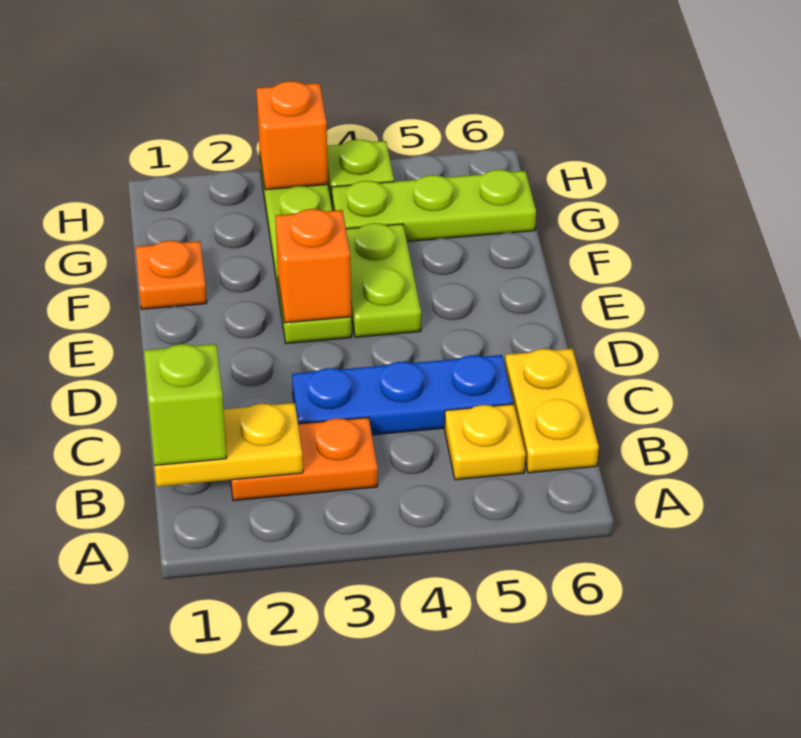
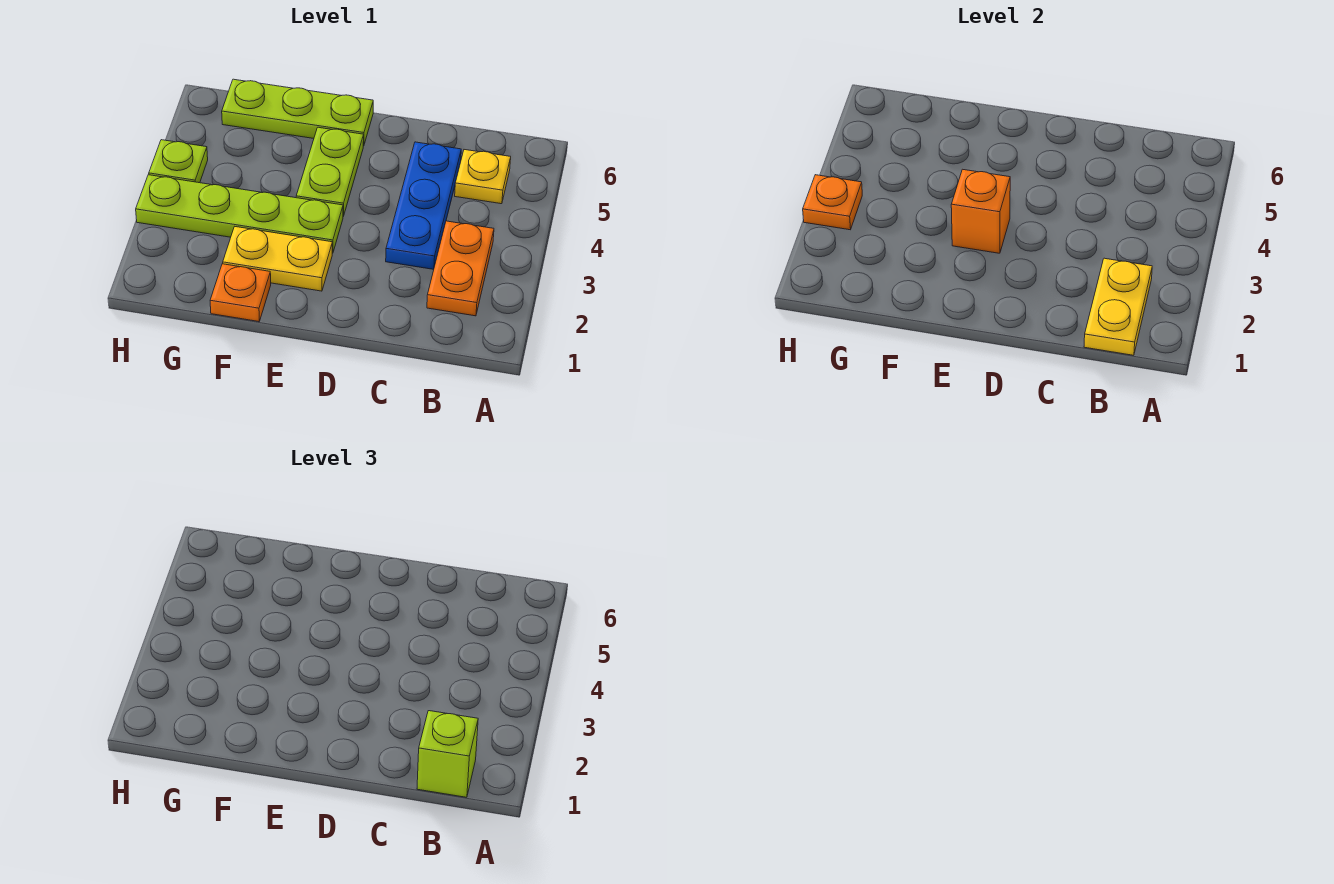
yellow 1x2 plate [505,349,599,473] -> yellow 1x2 plate moved to [223,227,332,291]
lime 1x2 plate [346,223,421,337] -> lime 1x2 plate turned to [296,127,364,216]
lime 1x3 plate [332,170,536,242] -> lime 1x3 plate turned to [222,79,373,146]
orange 1x1 brick [256,81,328,190] -> orange 1x1 plate [803,175,862,230]

